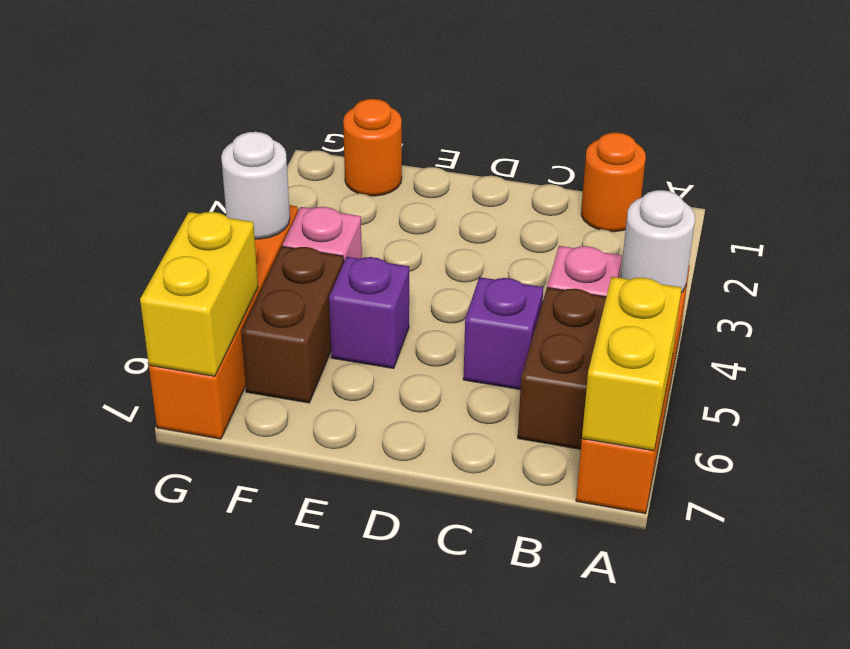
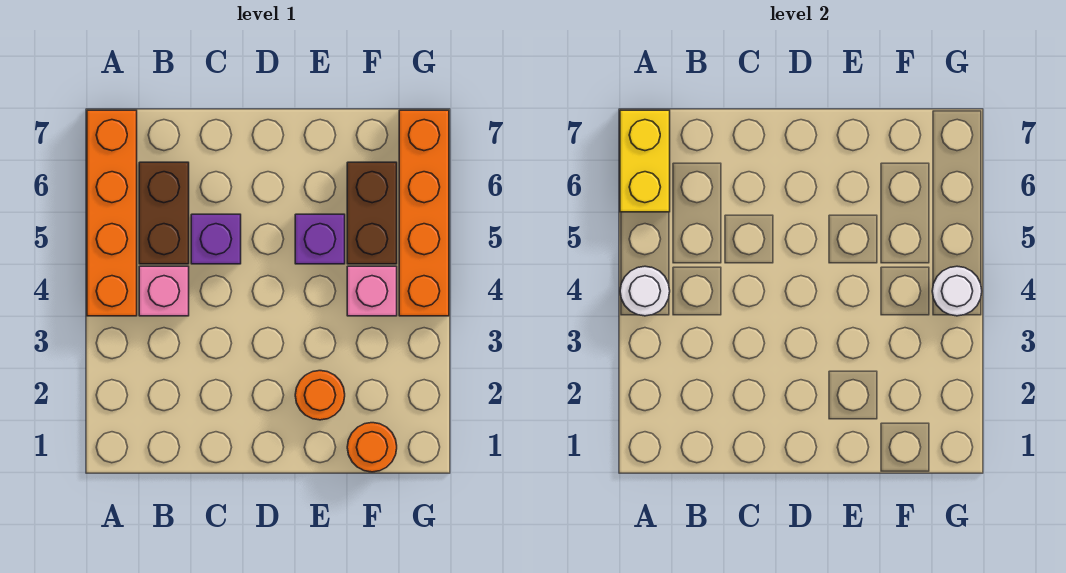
orange 1x1 round brick [581,133,646,232] -> orange 1x1 round brick moved to [295,371,345,420]
yellow 1x2 brick [140,212,258,376] -> none

